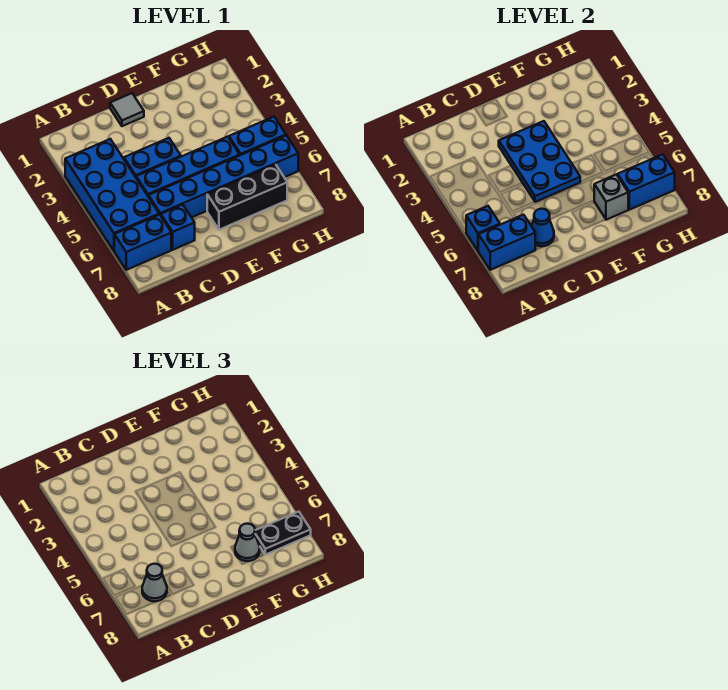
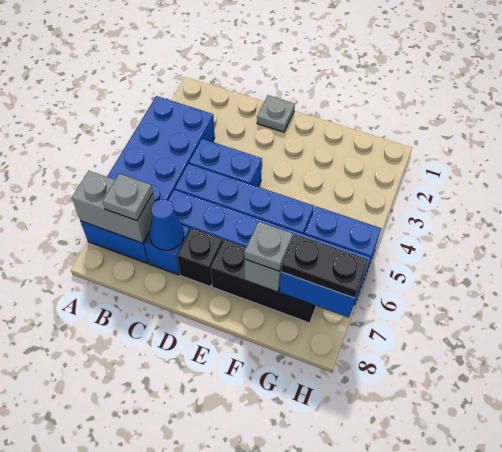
blue 1x1 brick [466,206,500,251] -> none
blue 1x2 brick [478,215,535,270] -> grey 1x2 brick [72,171,155,243]
grey 1x1 cone [142,564,167,601] -> grey 1x1 plate [103,174,153,221]
grey 1x1 tile [110,93,144,126] -> grey 1x1 plate [257,95,295,132]
blue 2x3 plate [499,121,580,202] -> none
none -> black 1x1 brick [177,228,223,287]
grey 1x1 cone [235,524,260,561] -> grey 1x1 plate [244,222,293,271]

